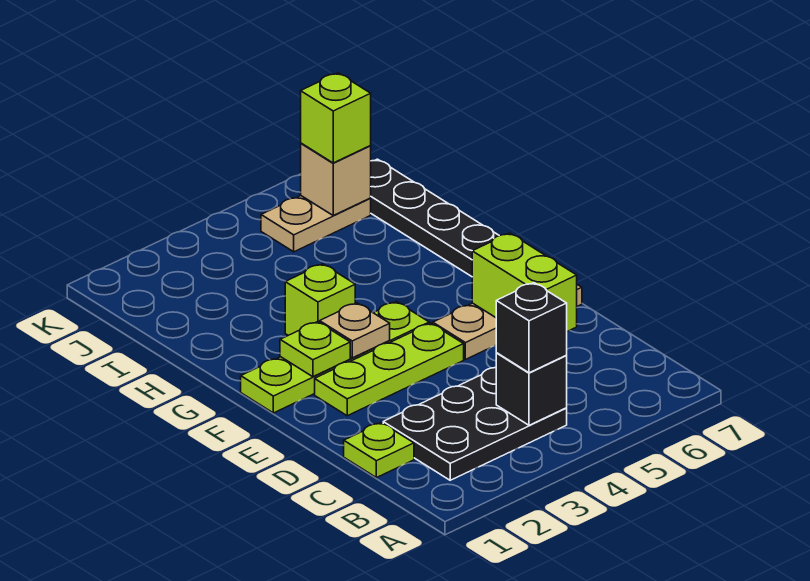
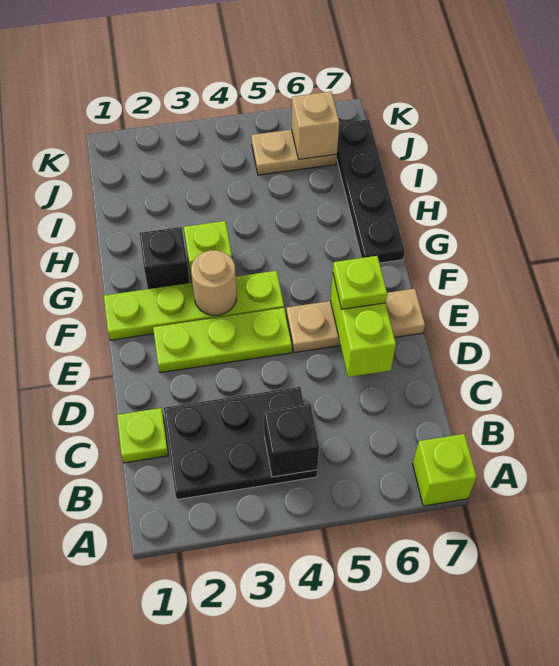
black 1x1 brick [496,283,567,373] -> black 1x1 brick moved to [139,227,190,289]
lime 1x1 plate [280,322,350,377] -> lime 1x1 plate moved to [333,256,387,309]
tan 1x1 plate [320,303,390,358] -> tan 1x1 round brick [191,250,237,315]
lime 1x1 brick [301,73,371,163] -> lime 1x1 brick moved to [413,434,477,506]

